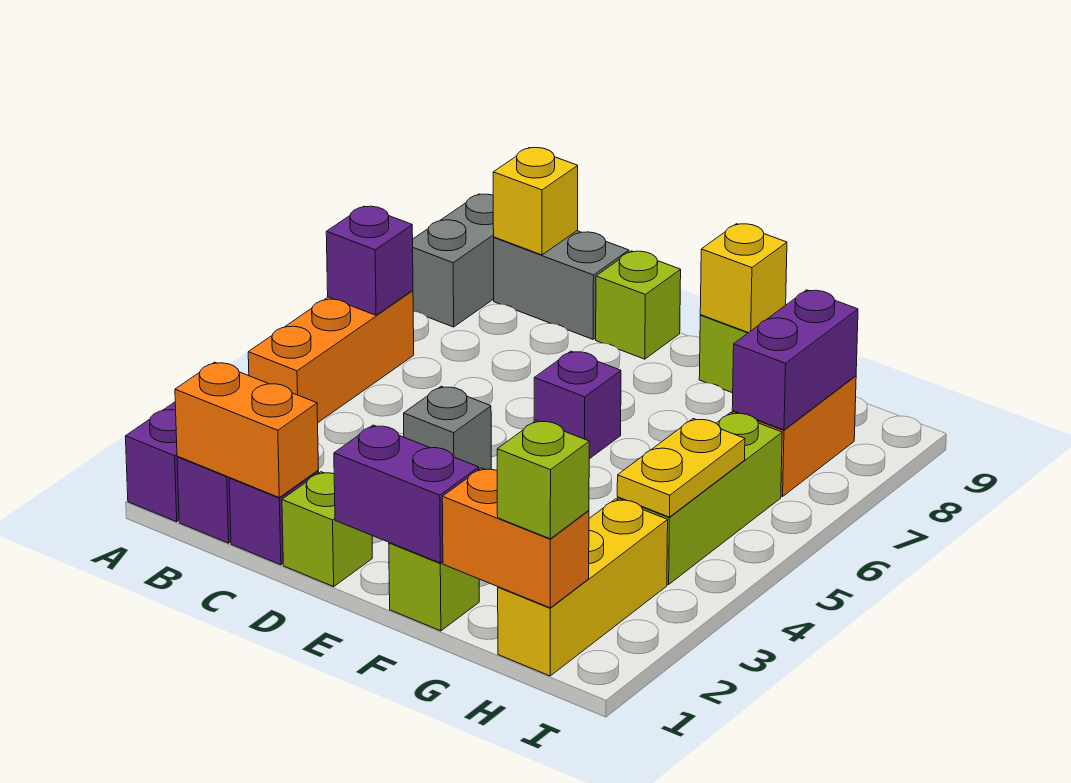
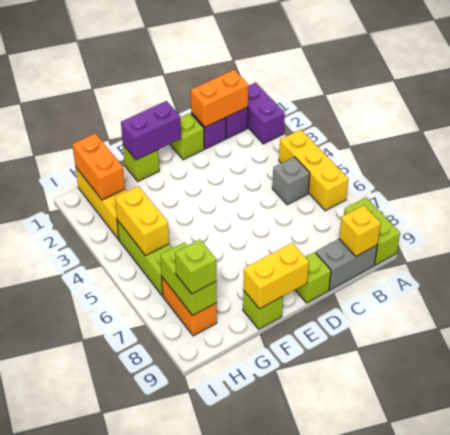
orange 1x3 brick [248,290,414,422] -> yellow 1x3 brick [279,129,348,211]
purple 1x1 brick [326,206,413,315] -> none
grey 1x2 brick [413,194,494,327] -> lime 1x2 brick [344,197,400,265]
grey 1x1 brick [404,386,491,470] -> grey 1x1 brick moved to [272,157,310,205]
purple 1x1 brick [534,351,621,459] -> none
yellow 1x1 brick [700,224,787,333] -> yellow 1x2 brick [243,243,309,309]
orange 1x2 brick [442,468,589,608] -> orange 1x2 brick turned to [72,133,125,200]
lime 1x1 brick [497,420,589,539] -> lime 1x1 brick moved to [175,240,216,294]
yellow 1x2 plate [617,419,745,517] -> yellow 1x2 brick [115,186,169,256]
purple 1x2 brick [732,290,858,430] -> lime 1x2 brick [160,242,217,316]

